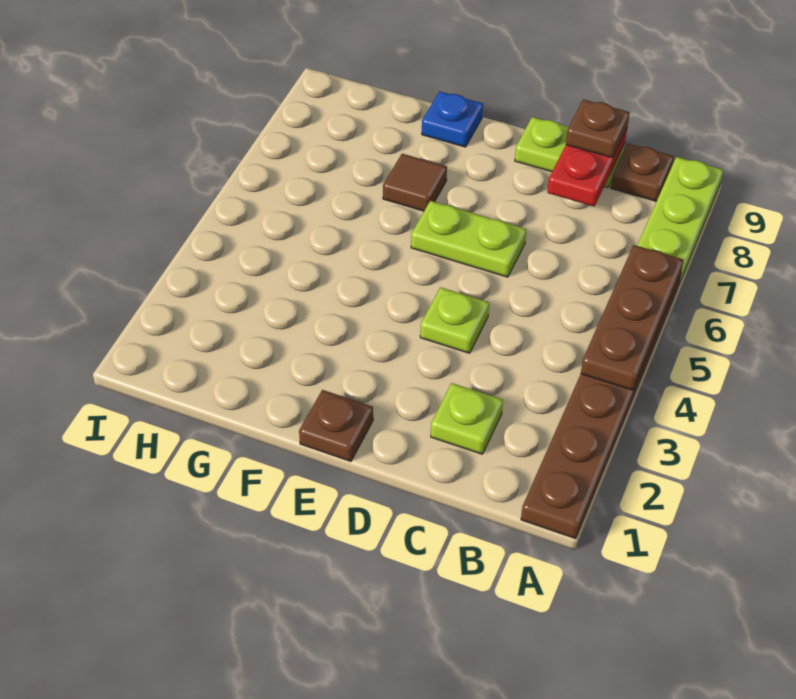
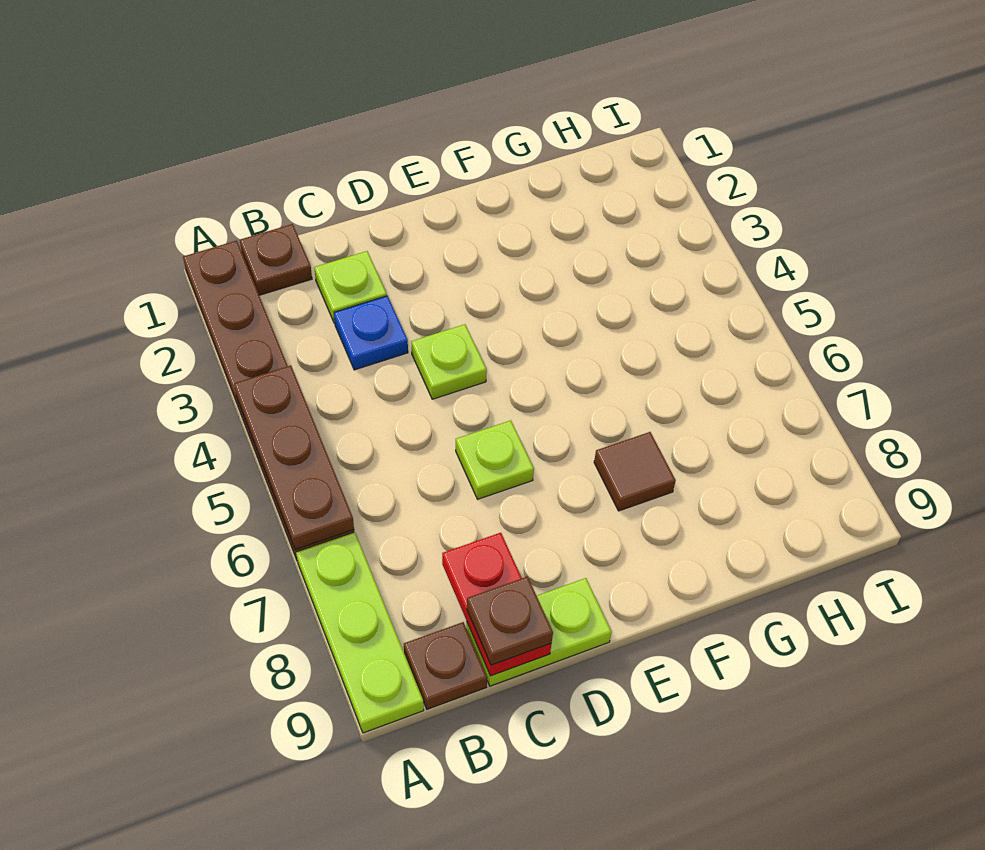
lime 1x2 plate [411,201,526,277] -> lime 1x1 plate [456,421,534,499]
brown 1x1 plate [299,390,373,461] -> brown 1x1 plate moved to [240,224,312,295]
blue 1x1 plate [422,91,483,147] -> blue 1x1 plate moved to [334,296,408,370]

